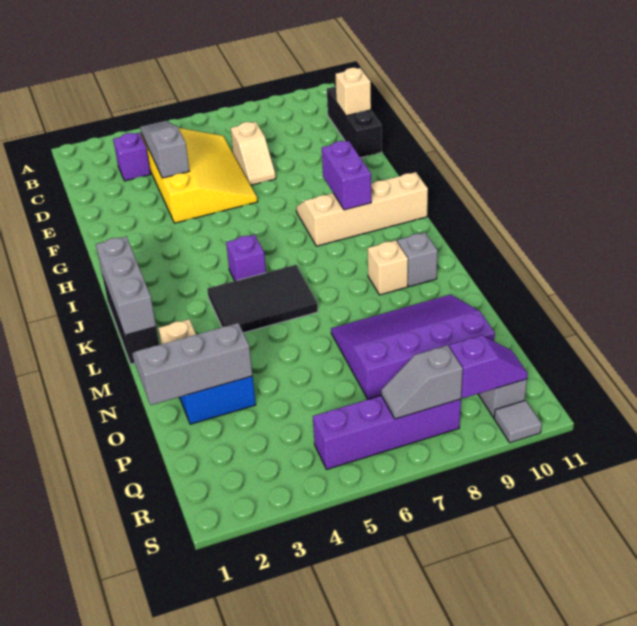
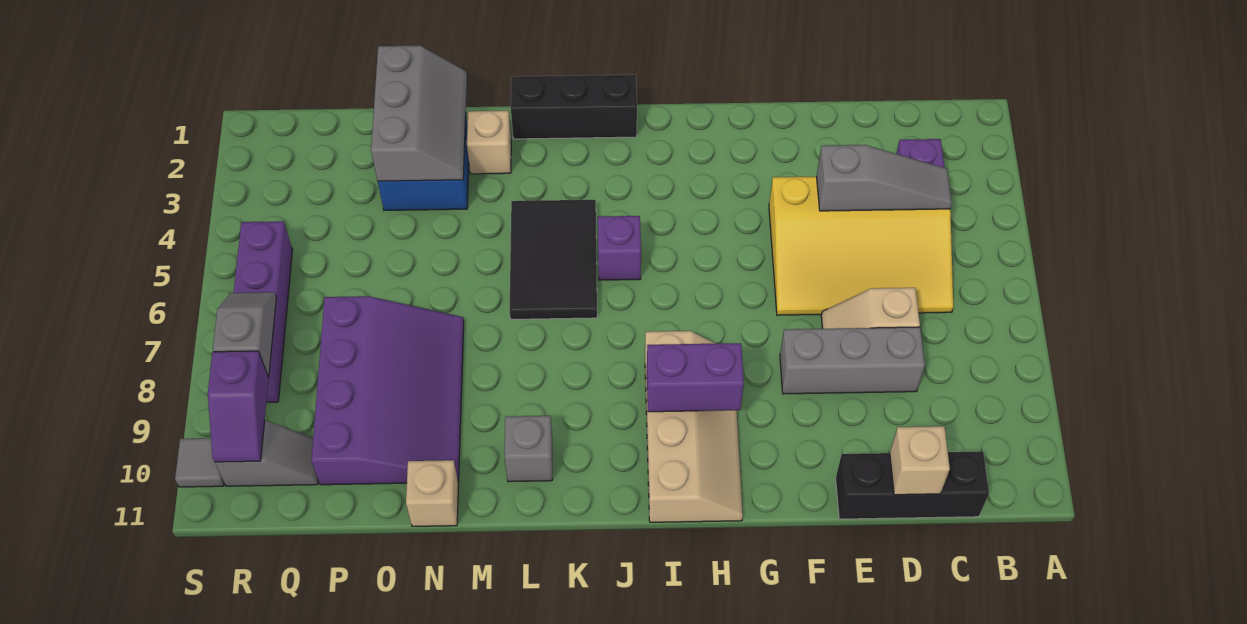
grey 1x3 brick [96,236,156,335] -> grey 1x3 brick moved to [780,327,925,394]
tan 1x1 brick [368,240,408,295] -> tan 1x1 brick moved to [406,460,459,526]

